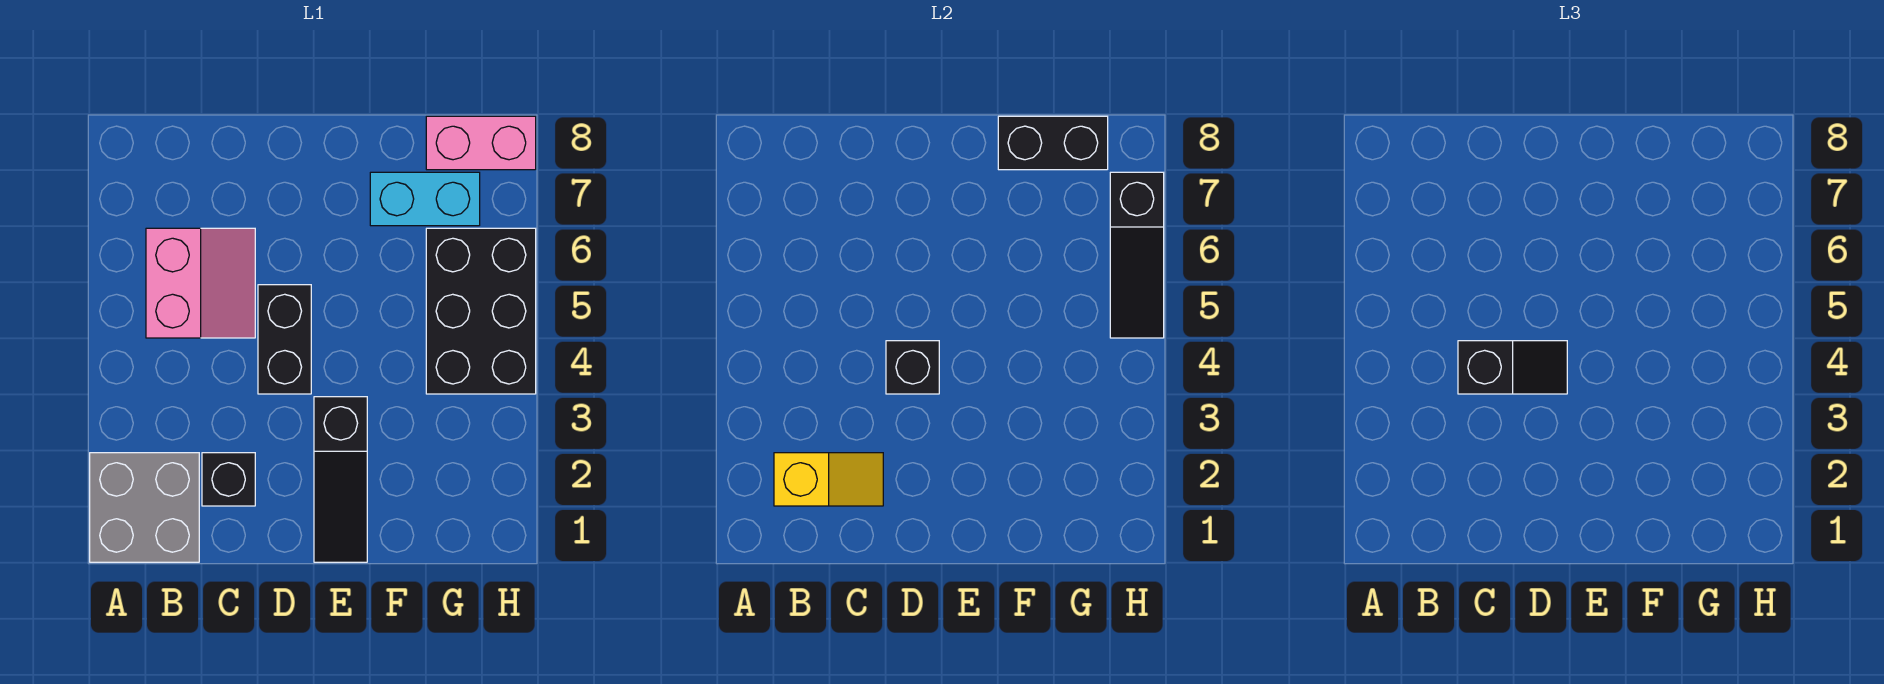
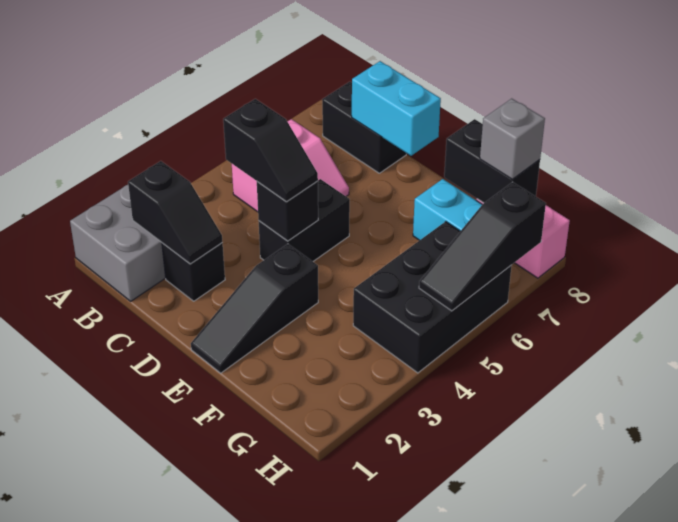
yellow 1x2 slope [774,453,883,506] -> black 1x2 slope [128,161,222,264]
none -> black 1x2 brick [322,82,406,173]
none -> cyan 1x2 brick [352,61,441,156]
none -> grey 1x1 brick [480,99,545,179]

